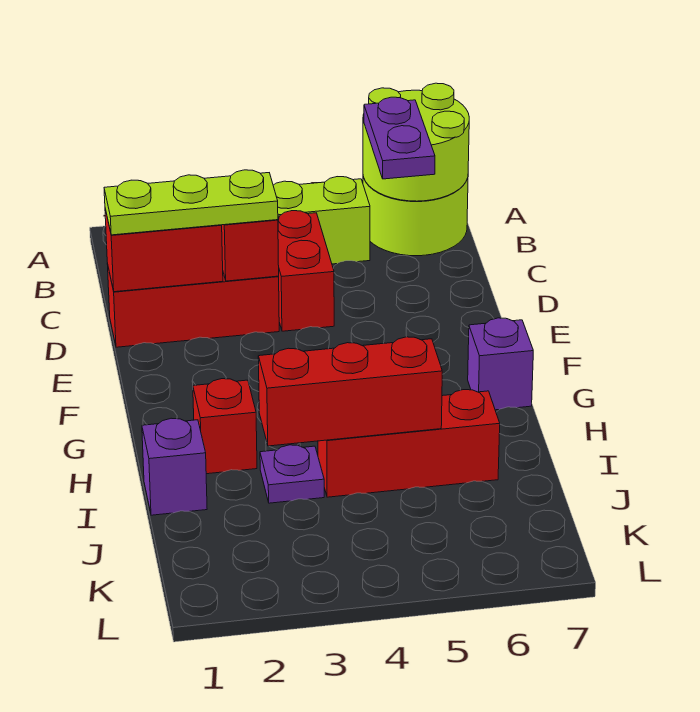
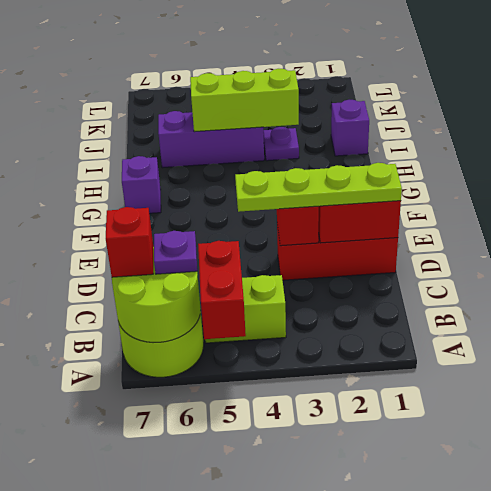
purple 1x2 plate [364,97,435,179] -> purple 1x1 plate [154,231,197,274]
red 1x2 brick [278,211,334,331] -> red 1x2 brick moved to [198,241,246,339]
lime 1x3 plate [104,170,278,235] -> lime 1x4 plate [235,163,402,212]
red 1x1 brick [193,379,257,474] -> red 1x1 brick moved to [106,207,153,277]
red 1x3 brick [258,337,442,446] -> lime 1x3 brick [190,69,299,132]
red 1x3 brick [318,390,500,497] -> purple 1x3 brick [158,111,264,168]

